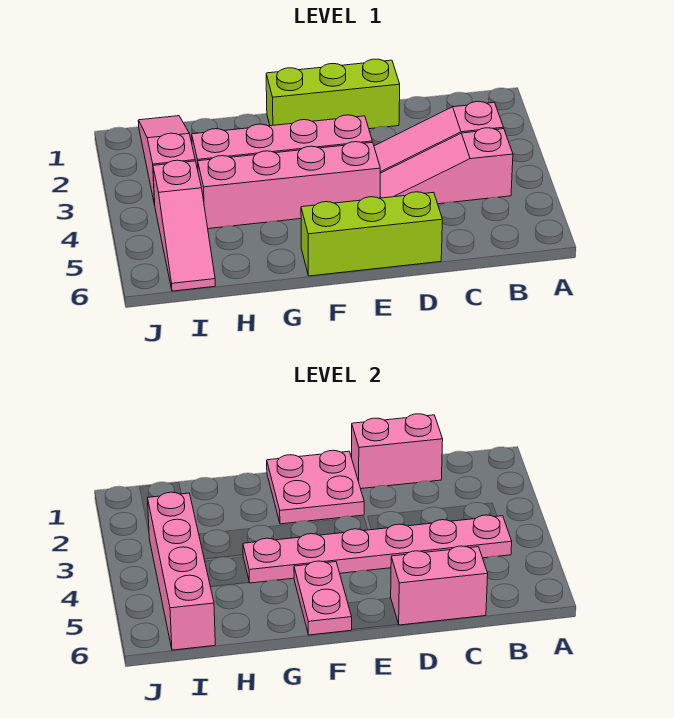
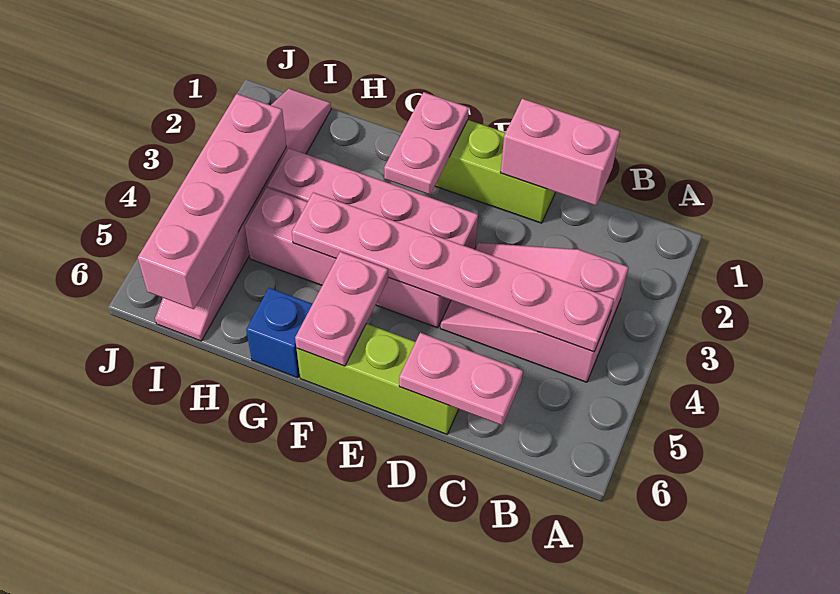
pink 1x2 brick [391,546,488,625] -> pink 1x2 plate [399,333,523,425]
pink 2x2 plate [267,450,364,524] -> pink 1x2 plate [384,92,469,195]
none -> blue 1x1 brick [246,288,312,378]

